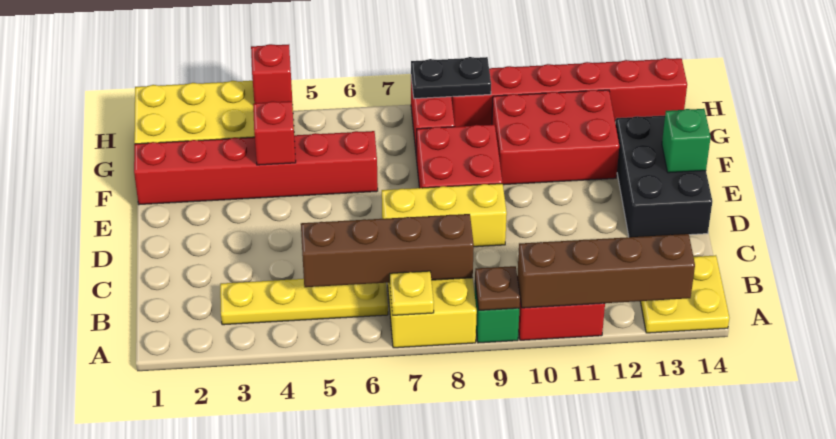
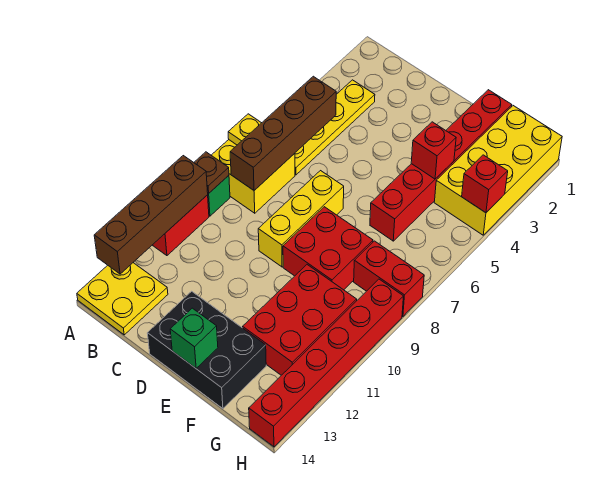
black 1x2 plate [411,57,491,99] -> none

